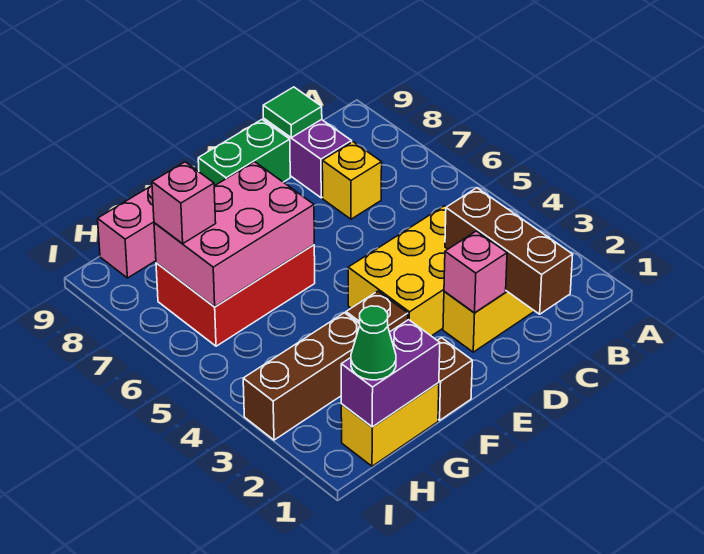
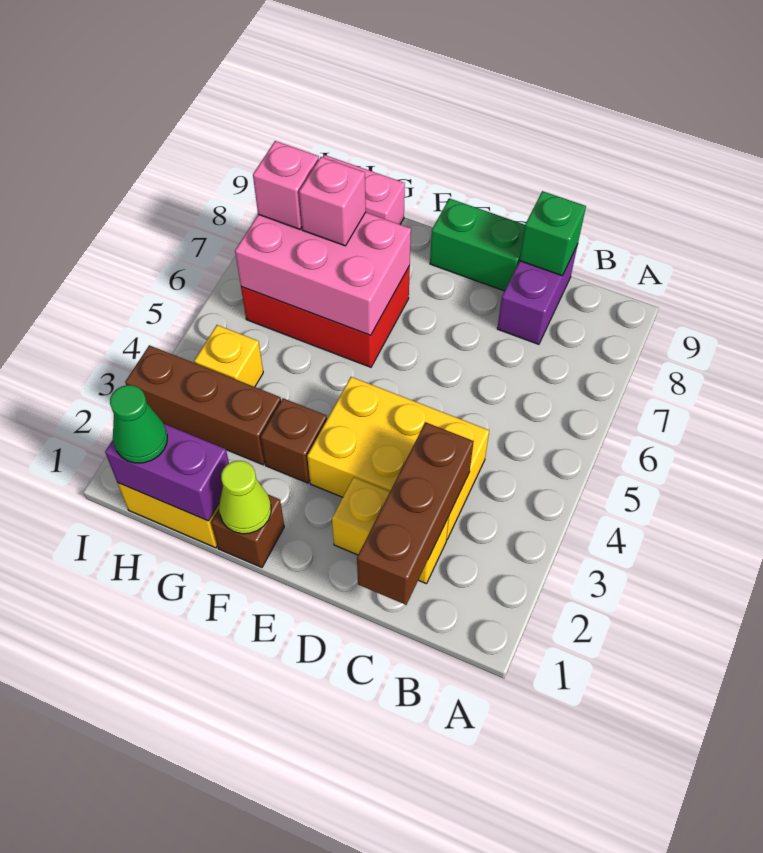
yellow 1x1 brick [322,142,382,219] -> yellow 1x1 brick moved to [194,325,263,387]
green 1x1 tile [263,87,322,138] -> green 1x1 brick [520,191,586,276]
pink 1x1 brick [444,231,507,313] -> pink 1x1 brick moved to [299,157,366,246]
none -> lime 1x1 cone [219,461,271,534]

